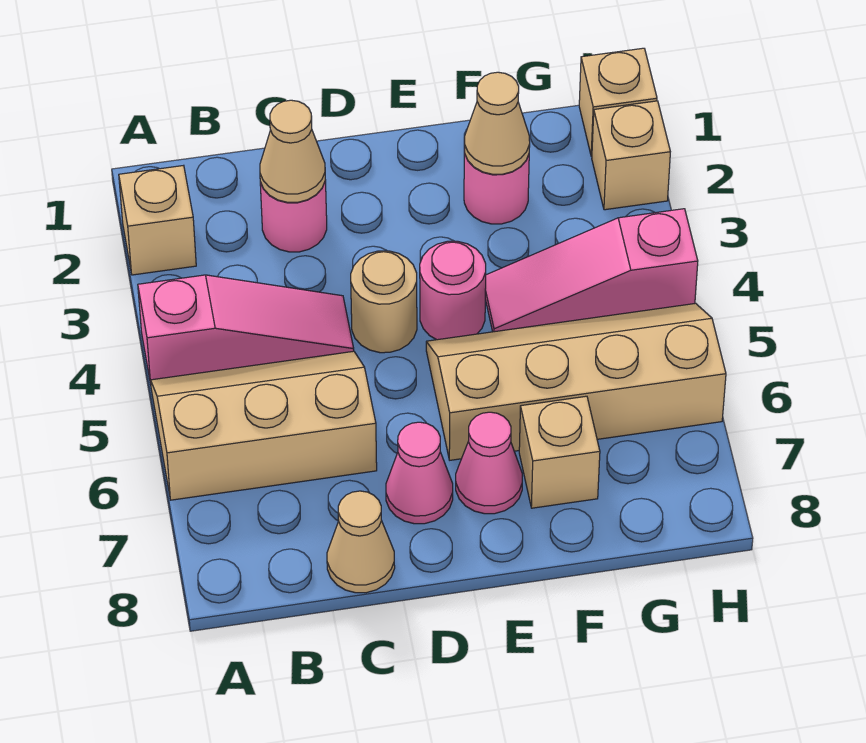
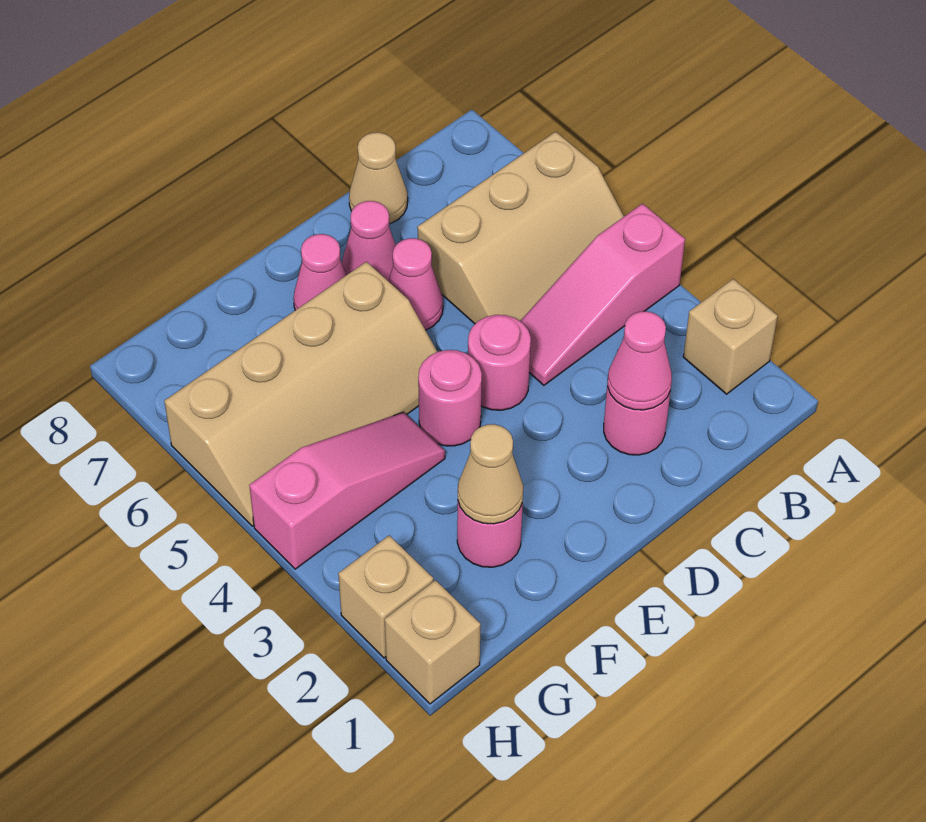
tan 1x1 cone [260,100,325,202] -> pink 1x1 cone [608,311,672,410]
tan 1x1 round brick [351,251,417,353] -> pink 1x1 round brick [468,315,531,410]
none -> pink 1x1 cone [388,238,443,330]
tan 1x1 brick [519,396,600,508] -> none

